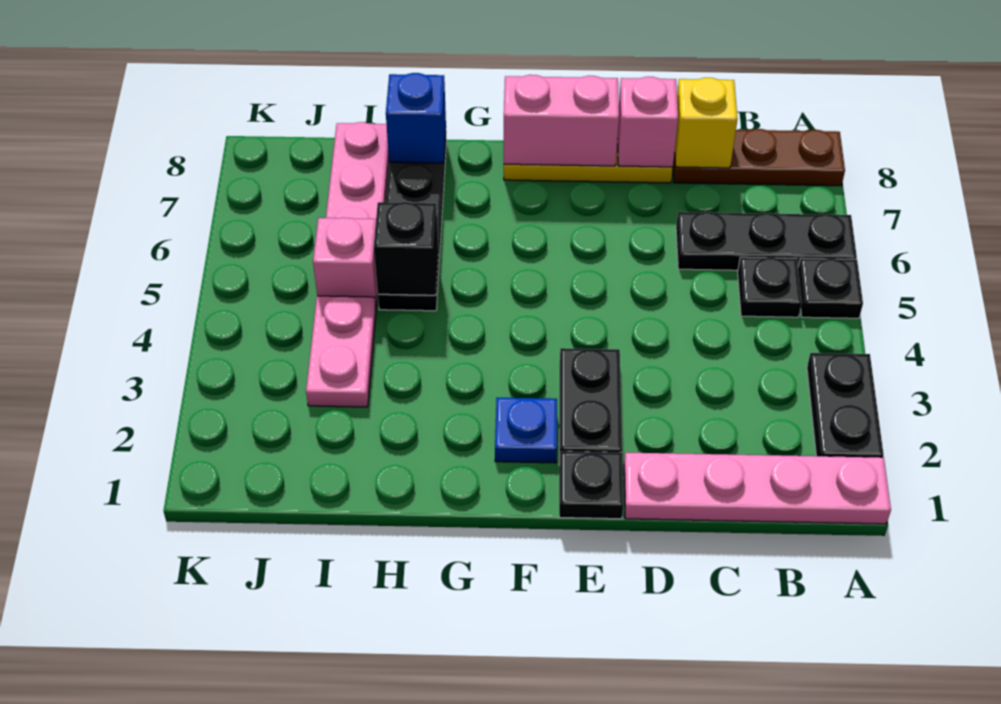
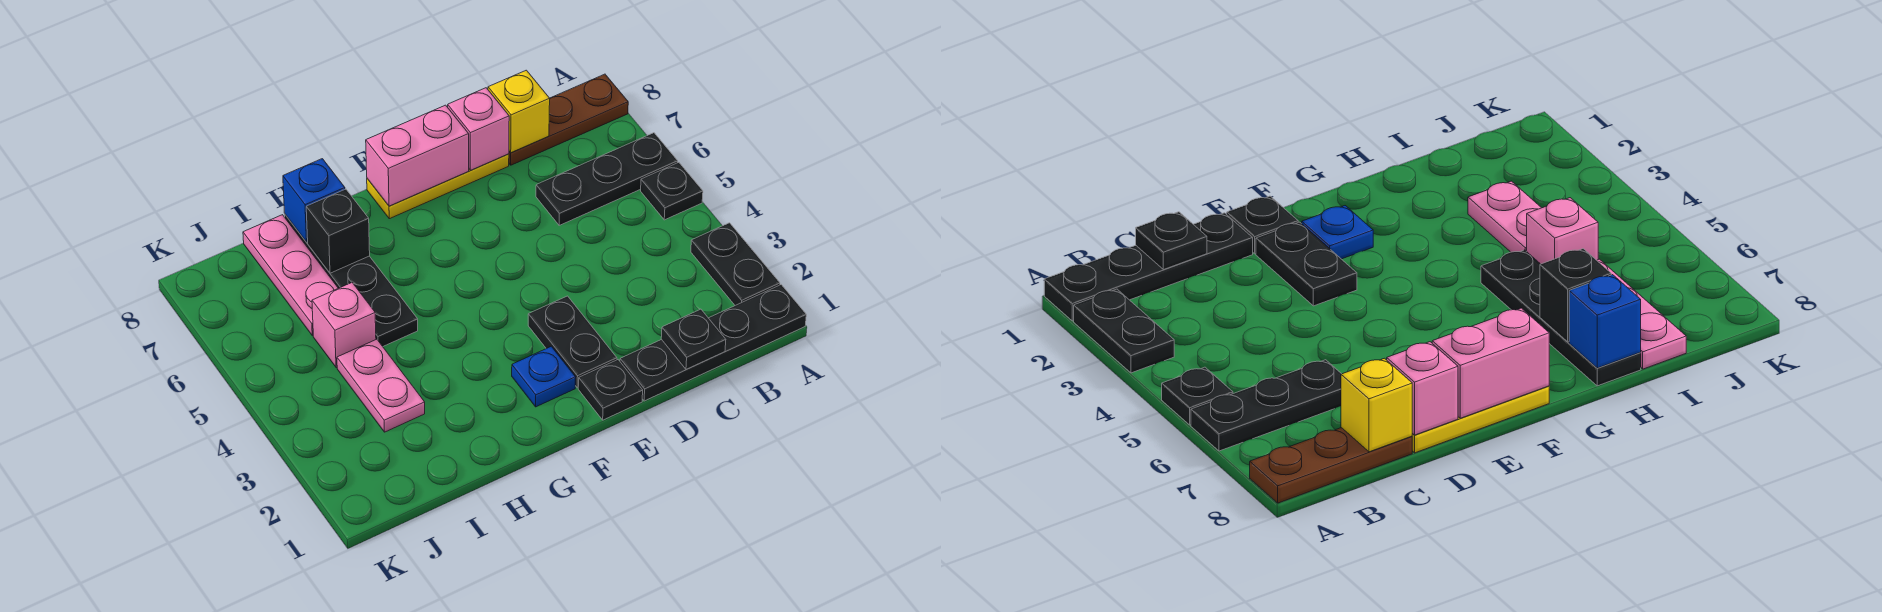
pink 1x4 plate [624,453,891,524] -> black 1x4 plate [620,285,806,401]
black 1x1 plate [738,257,802,317] -> black 1x1 plate moved to [661,309,726,370]
black 1x1 brick [374,202,438,295] -> black 1x1 brick moved to [306,189,370,273]

